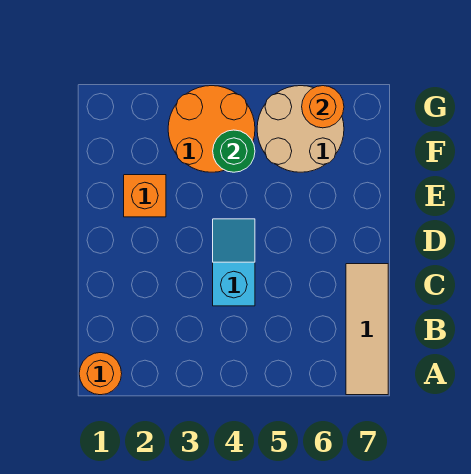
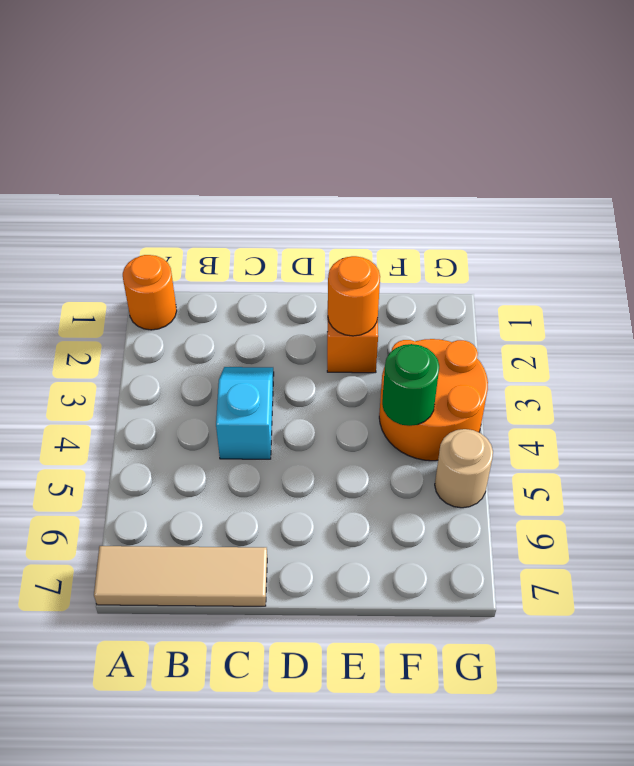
cyan 1x2 slope [213,219,255,306] -> cyan 1x2 slope turned to [216,367,274,459]
tan 2x2 round brick [257,86,344,172] -> tan 1x1 round brick [435,429,493,508]
orange 1x1 round brick [302,86,344,128] -> orange 1x1 round brick moved to [328,256,380,336]

